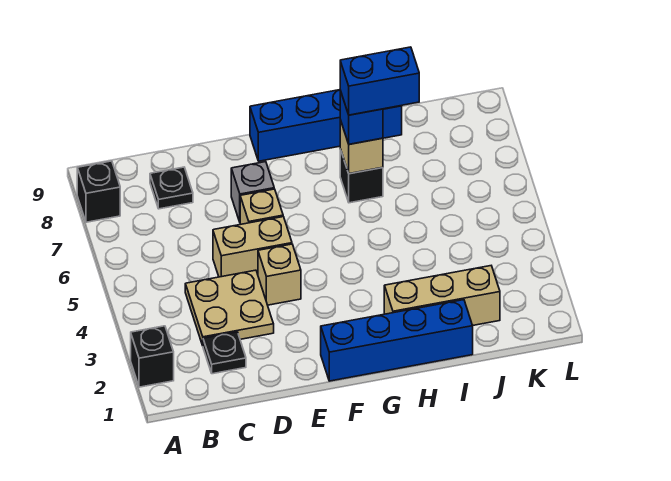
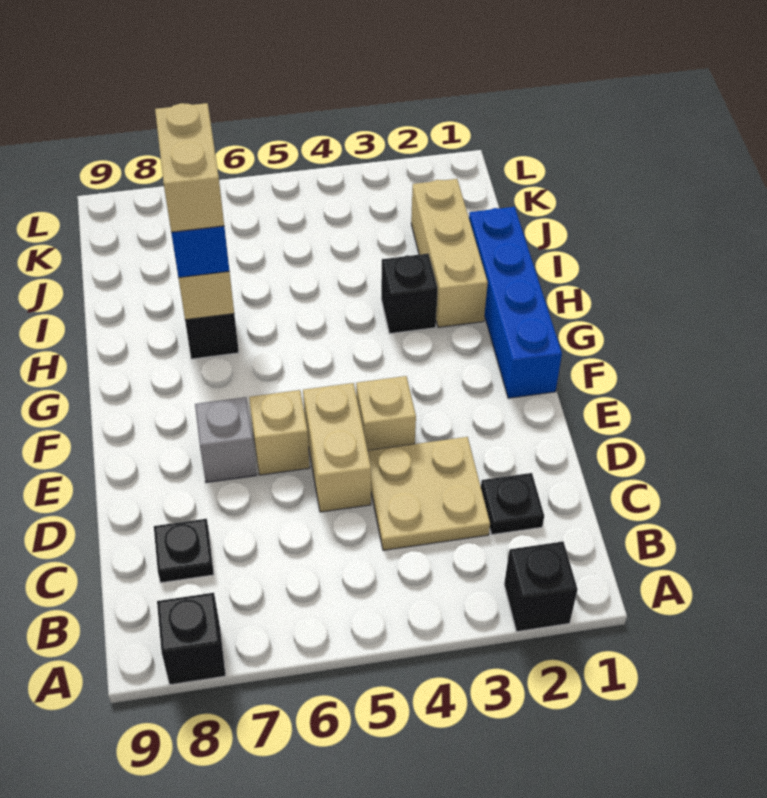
blue 1x4 brick [250,90,402,161] -> none
none -> black 1x1 brick [381,254,438,334]
blue 1x2 brick [340,47,419,115] -> tan 1x2 brick [155,103,224,232]

